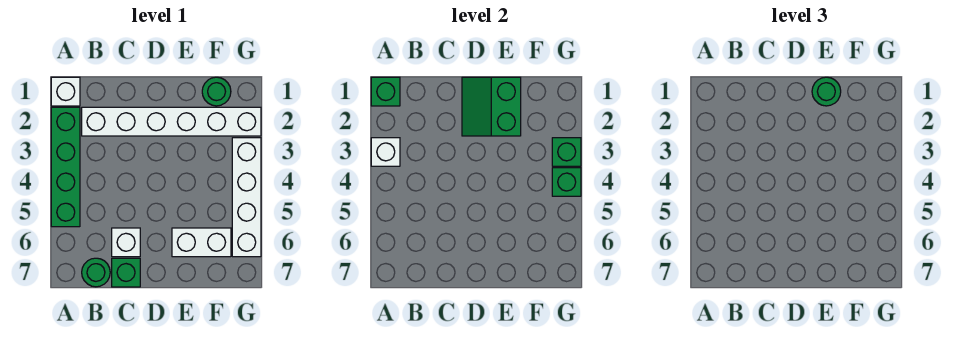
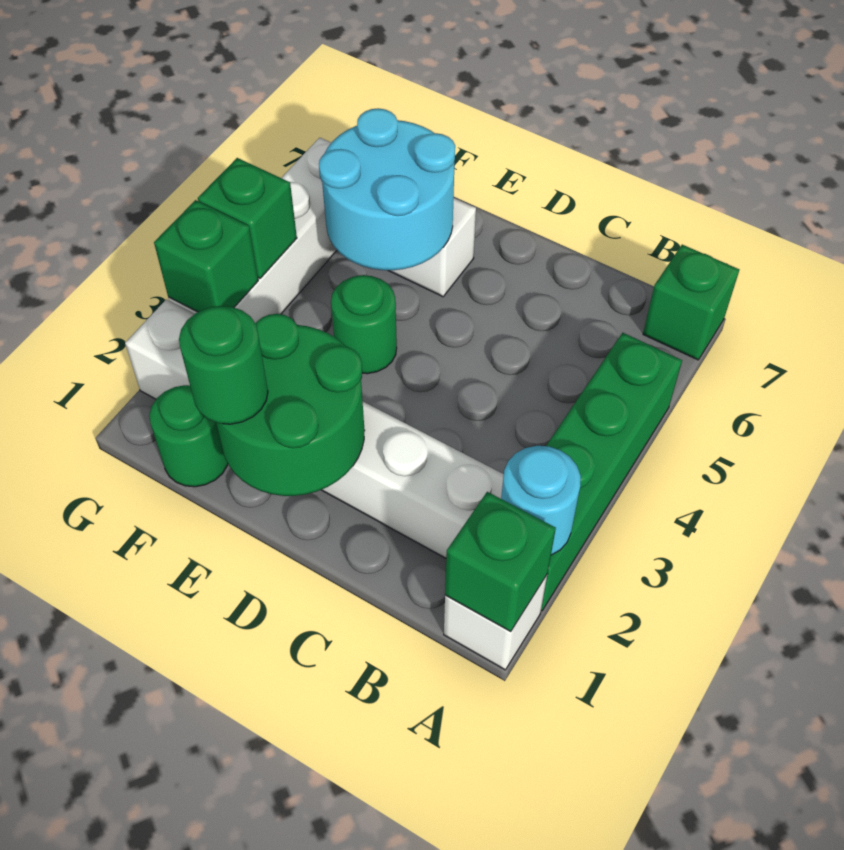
none -> cyan 1x1 round brick [501,446,581,555]
white 1x1 brick [371,138,400,166] -> none
green 1x1 round brick [82,258,110,287] -> green 1x1 round brick moved to [331,275,397,374]
white 1x1 brick [112,228,140,257] -> none
green 1x1 brick [112,258,140,287] -> green 1x1 brick moved to [643,245,739,360]
green 2x2 slope [462,77,521,136] -> green 2x2 round brick [216,314,365,496]
none -> cyan 2x2 round brick [319,108,455,270]

